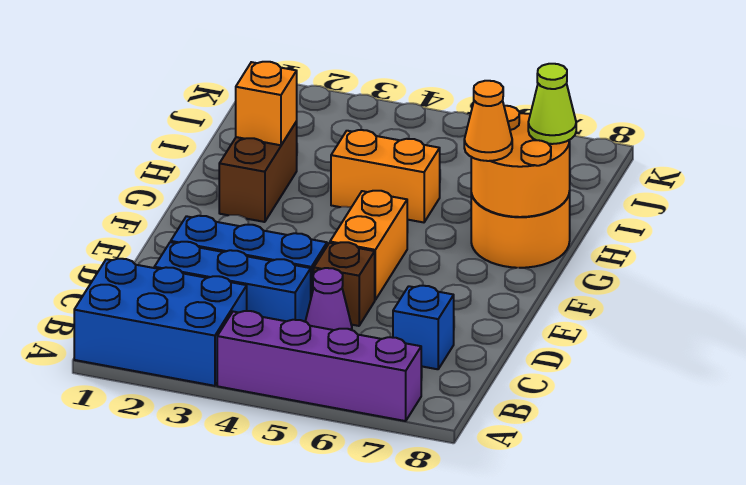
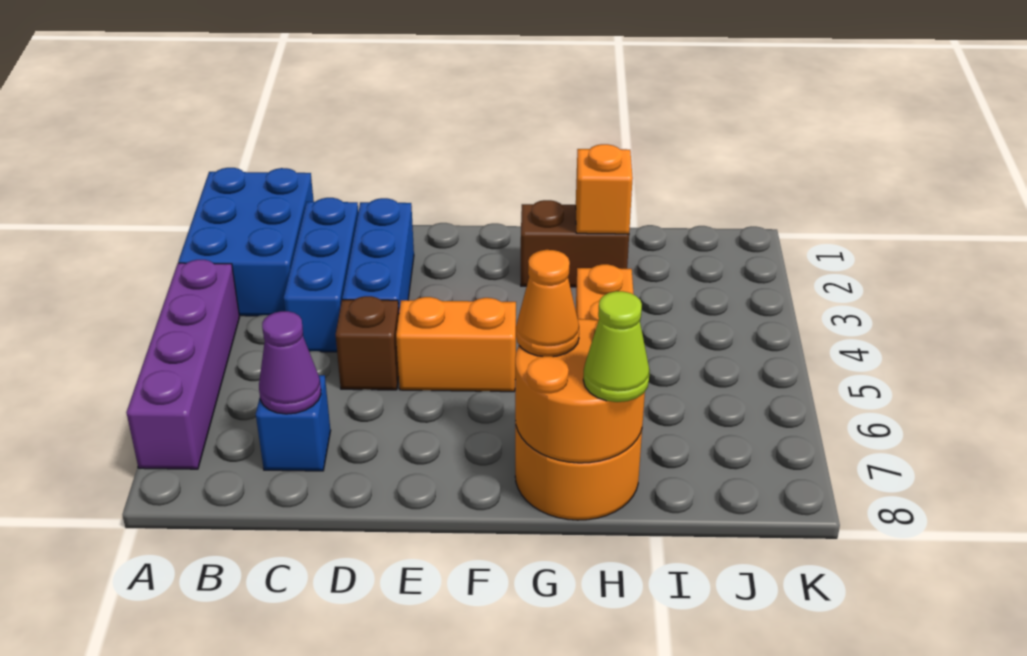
purple 1x1 cone [305,268,352,330] -> purple 1x1 cone moved to [259,311,321,414]

